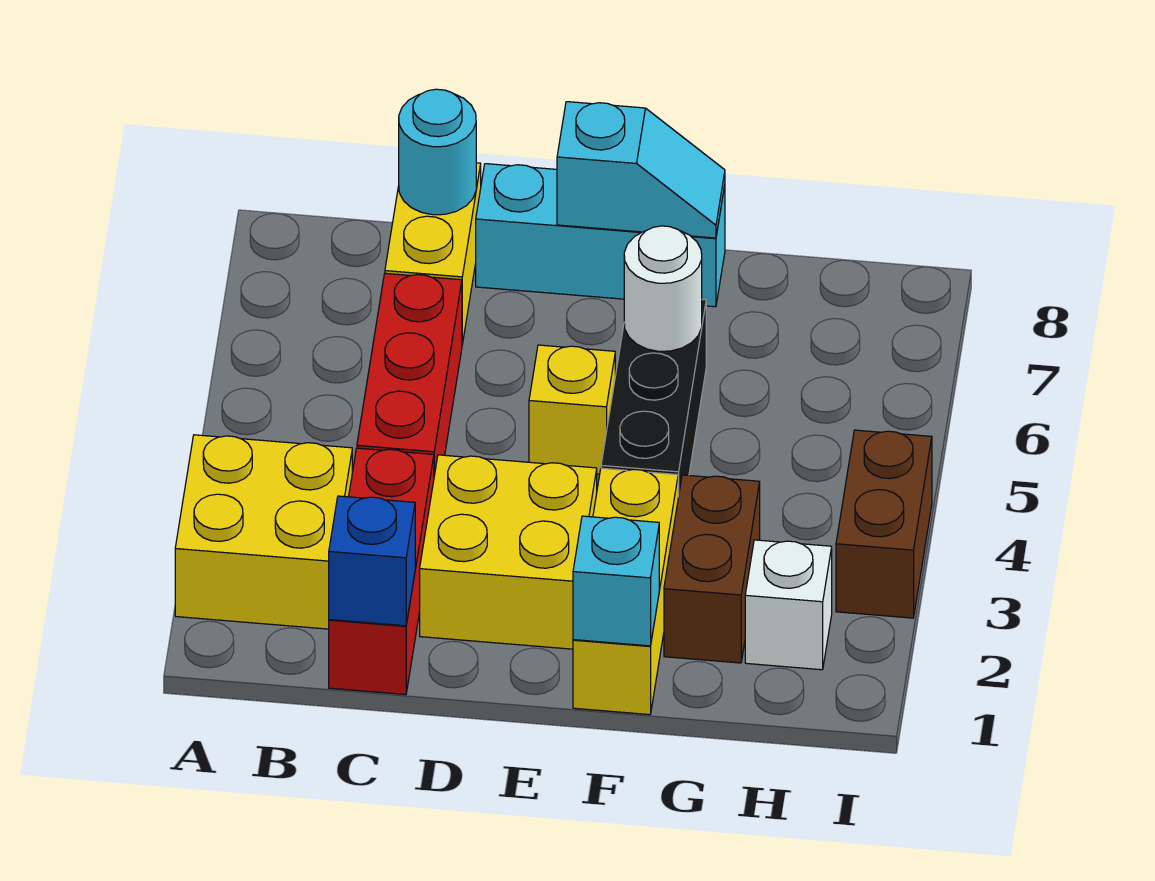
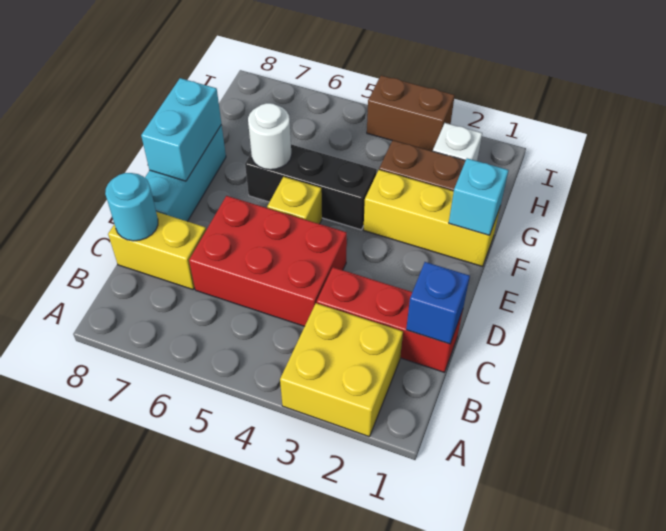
red 1x3 brick [357,273,462,475] -> red 2x3 brick [189,196,347,326]
yellow 2x2 brick [420,455,597,649] -> none
cyan 1x2 slope [557,102,725,238] -> cyan 1x2 brick [141,78,221,181]

